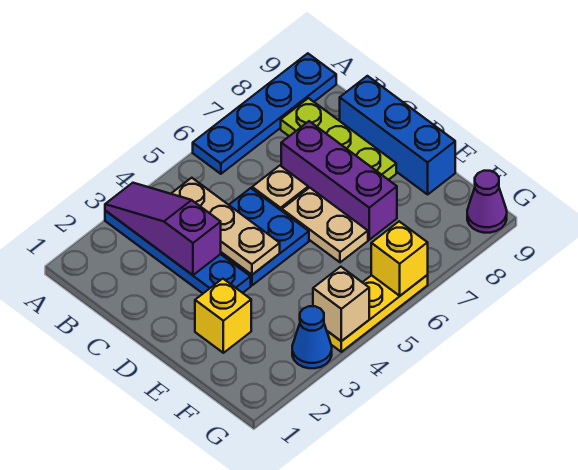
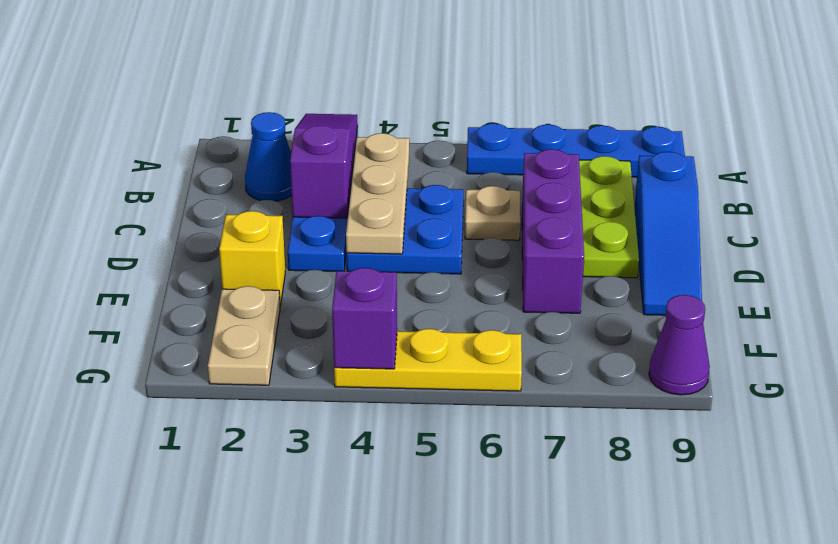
blue 1x3 brick [340,76,455,194] -> blue 1x3 slope [635,152,702,315]
tan 1x2 plate [282,188,368,262] -> tan 1x2 plate moved to [208,286,280,385]
blue 1x1 cone [292,306,332,368] -> blue 1x1 cone moved to [245,112,292,201]
tan 1x1 brick [313,267,369,341] -> purple 1x1 brick [332,268,397,369]
yellow 1x1 brick [371,222,428,296] -> none

